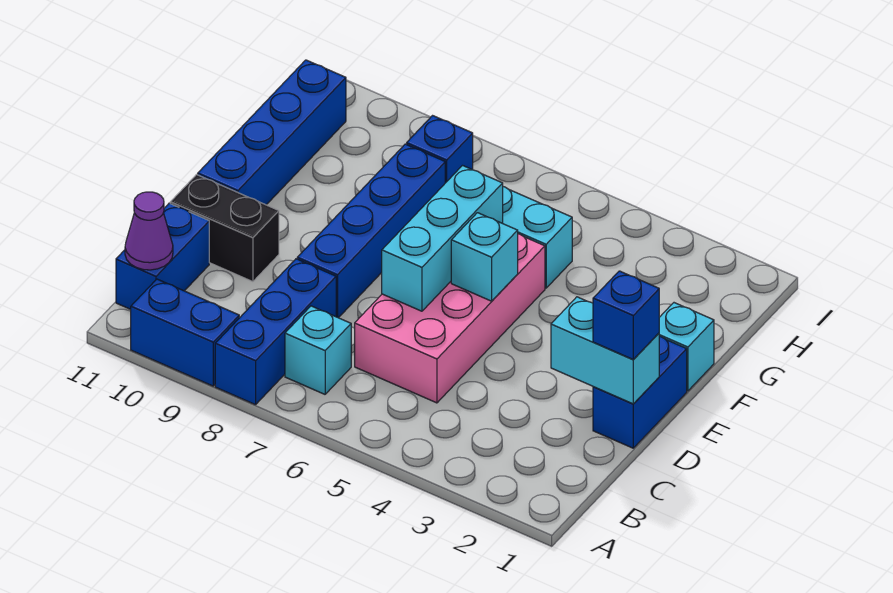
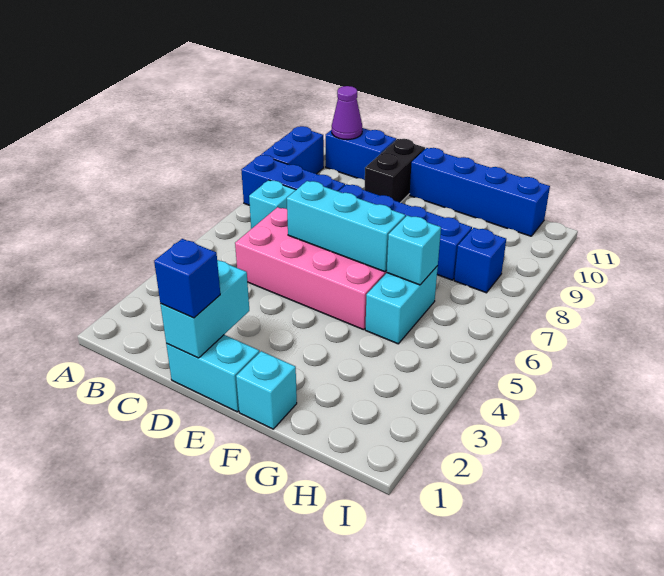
blue 1x2 brick [593,336,687,448] -> cyan 1x2 brick [166,335,259,412]
cyan 1x1 brick [451,213,518,301] -> cyan 1x1 brick moved to [386,215,441,285]

